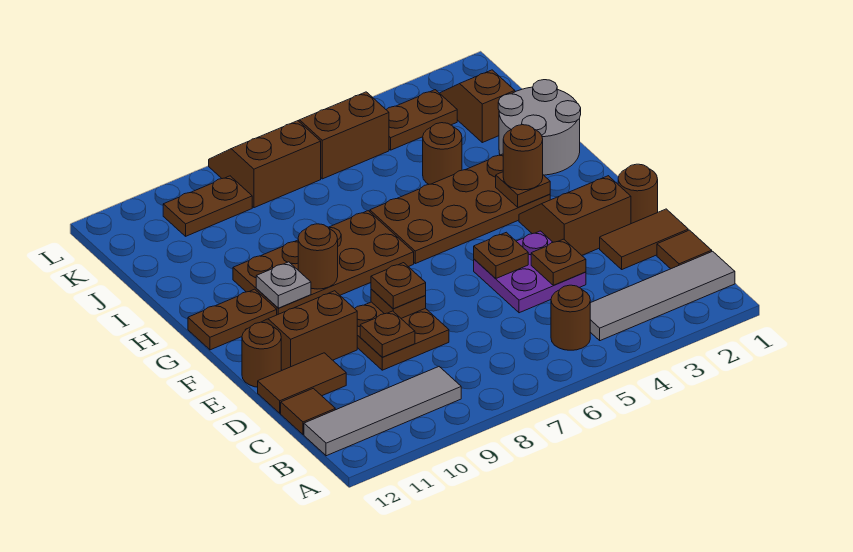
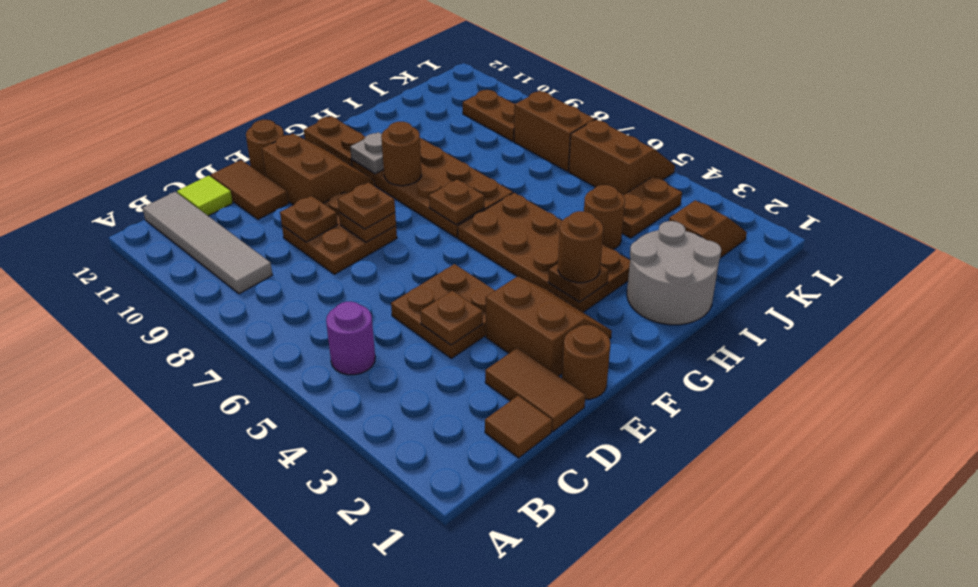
grey 1x4 tile [590,251,735,341] -> none
brown 1x1 round brick [551,285,590,350] -> purple 1x1 round brick [326,302,375,375]
brown 1x1 tile [281,388,335,434] -> lime 1x1 tile [177,176,233,216]
purple 2x2 plate [474,231,586,313] -> brown 2x2 plate [391,264,495,358]
brown 1x1 plate [474,232,528,278] -> brown 1x1 plate moved to [429,179,484,224]
brown 1x2 plate [386,90,457,150] -> brown 1x2 plate turned to [622,177,682,238]

